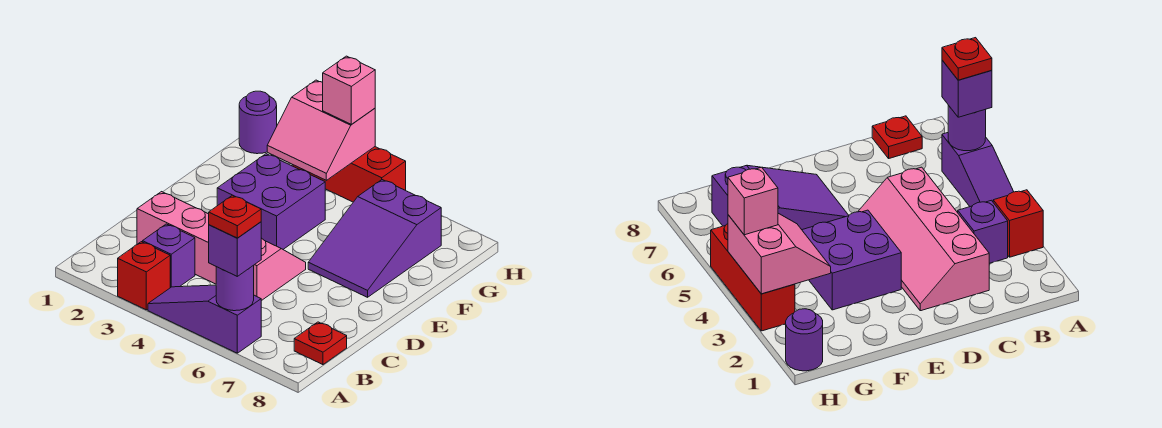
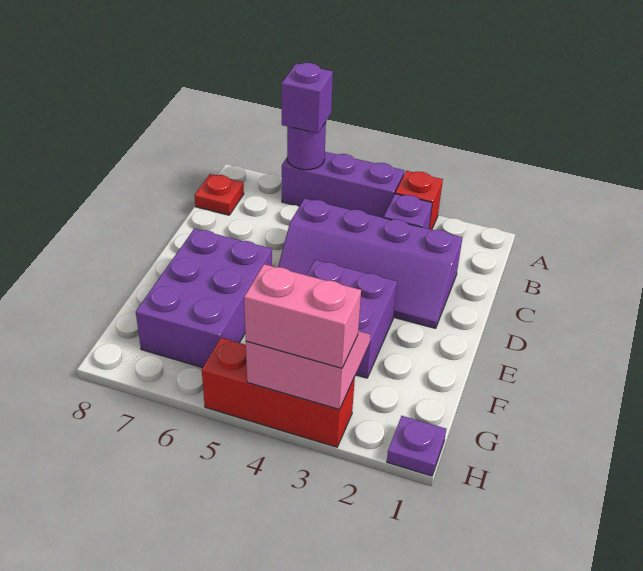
purple 1x3 slope [148,285,261,353] -> purple 1x3 brick [282,152,404,218]
red 1x1 plate [209,195,261,238] -> none
pink 2x4 slope [137,192,306,301] -> purple 2x4 slope [278,199,462,328]
purple 2x3 slope [308,180,441,297] -> purple 2x3 brick [136,228,272,368]
purple 1x1 round brick [239,91,277,154] -> purple 1x1 plate [387,416,446,476]
pink 1x1 brick [323,56,375,124] -> pink 1x2 brick [244,264,361,368]

